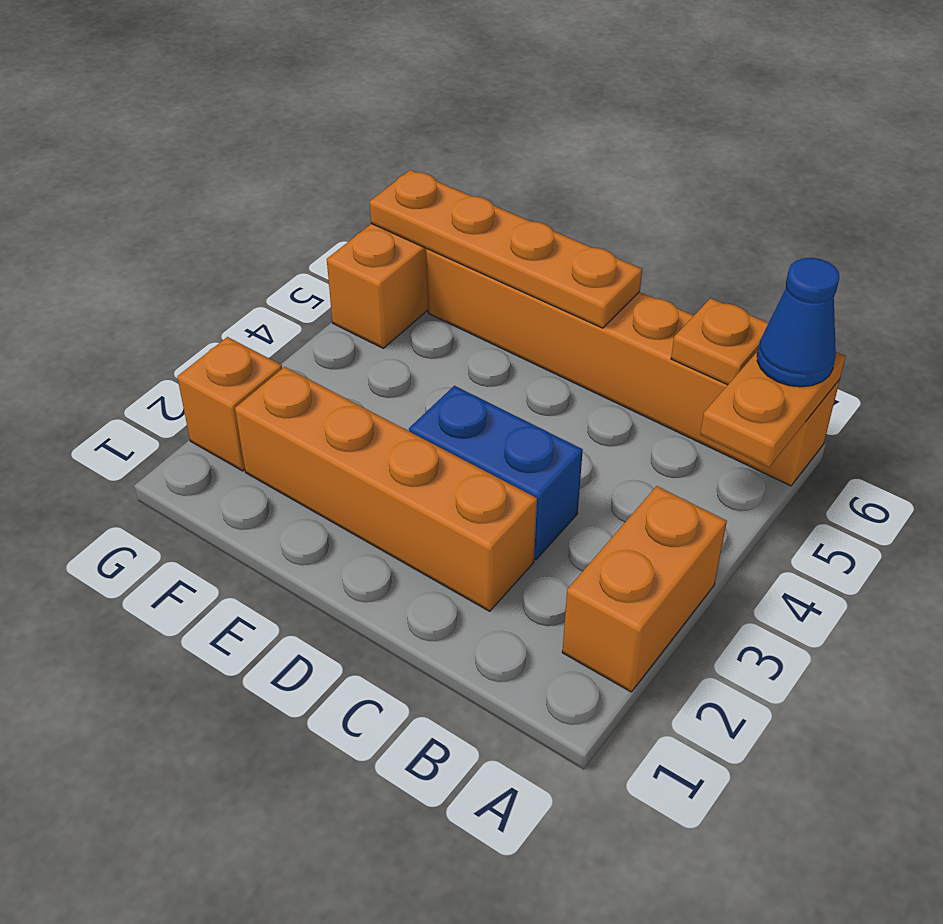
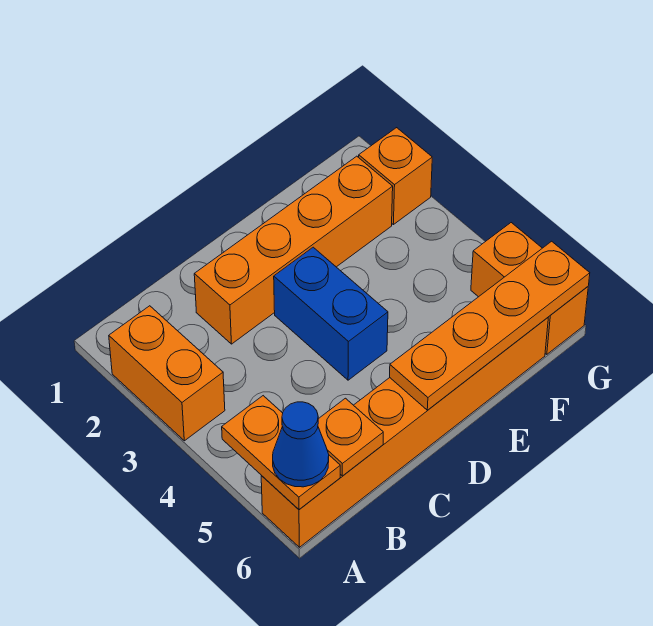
blue 1x2 brick [409,386,583,560] -> blue 1x2 brick turned to [274,247,388,380]

